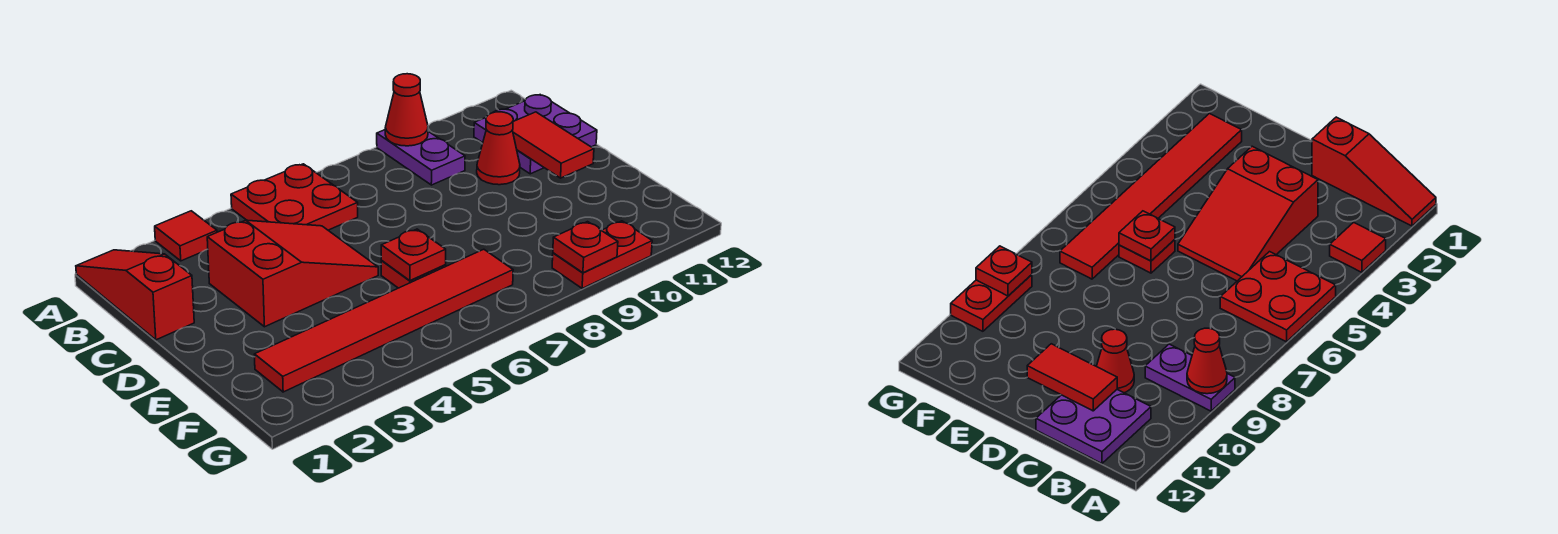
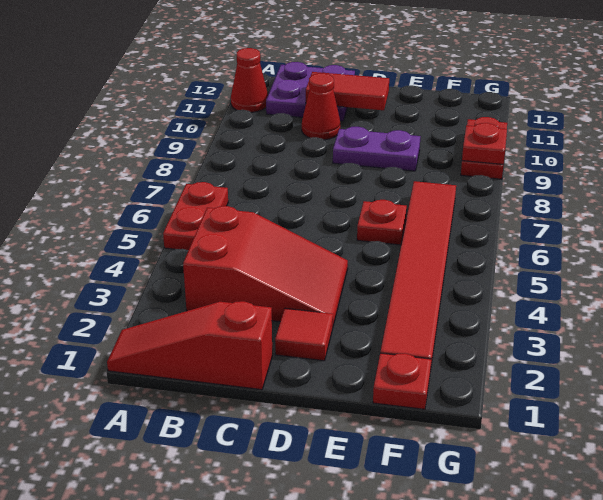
red 1x1 tile [155,211,217,261] -> red 1x1 tile moved to [275,308,333,361]
red 2x2 plate [231,164,358,230] -> red 1x2 plate [163,182,228,250]
purple 1x2 plate [377,130,465,185] -> purple 1x2 plate moved to [333,127,420,171]
red 1x1 cone [385,74,428,146] -> red 1x1 cone moved to [231,48,268,112]
red 2x3 slope [207,220,378,327] -> red 2x3 slope turned to [183,206,348,326]
red 1x1 plate [381,229,446,281] -> red 1x1 plate moved to [373,353,431,409]

